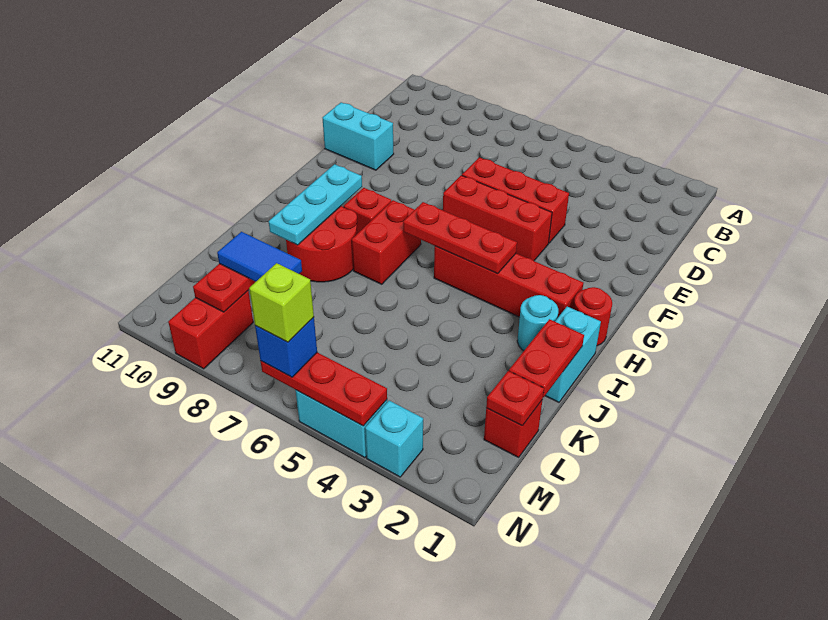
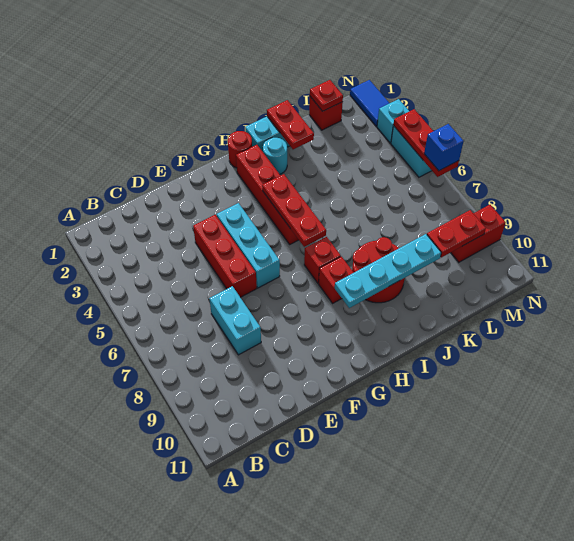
cyan 1x2 brick [323,102,394,170] -> cyan 1x2 brick moved to [209,286,261,355]
red 1x3 brick [443,175,552,261] -> cyan 1x3 brick [217,203,280,288]
red 1x2 brick [352,200,421,284] -> red 1x1 brick [304,237,341,283]
cyan 1x3 plate [269,164,362,245] -> cyan 1x4 plate [335,234,441,308]
red 1x2 plate [509,319,584,397] -> red 1x2 plate turned to [267,100,314,149]
blue 1x2 tile [217,232,302,282] -> blue 1x2 tile moved to [350,80,389,126]
lime 1x1 brick [249,263,314,342] -> none

